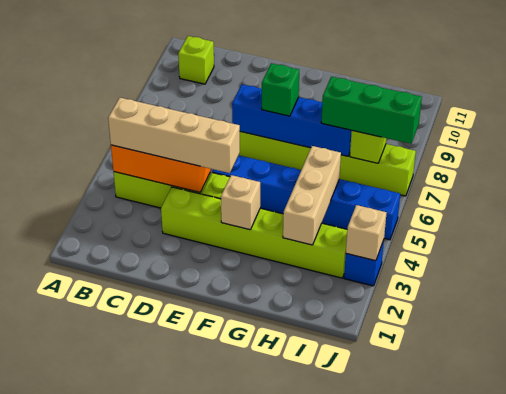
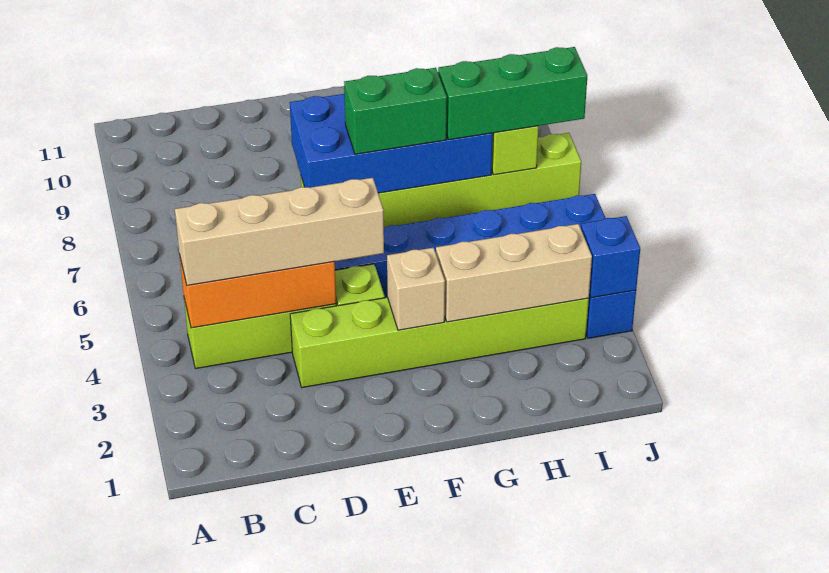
lime 1x1 brick [178,36,214,84] -> none
blue 1x4 brick [232,84,352,156] -> blue 2x4 brick [290,94,493,193]
green 1x1 brick [262,63,299,116] -> green 1x2 brick [344,68,447,154]
tan 1x3 brick [283,146,341,245] -> tan 1x3 brick turned to [436,224,592,322]
tan 1x1 brick [346,205,387,261] -> blue 1x1 brick [581,216,640,298]

